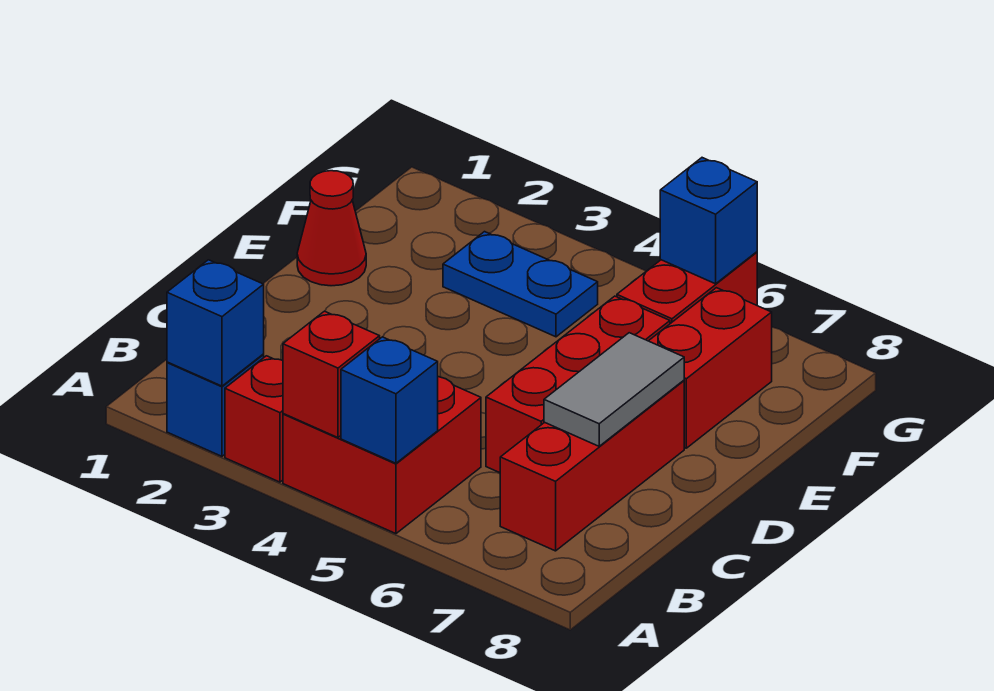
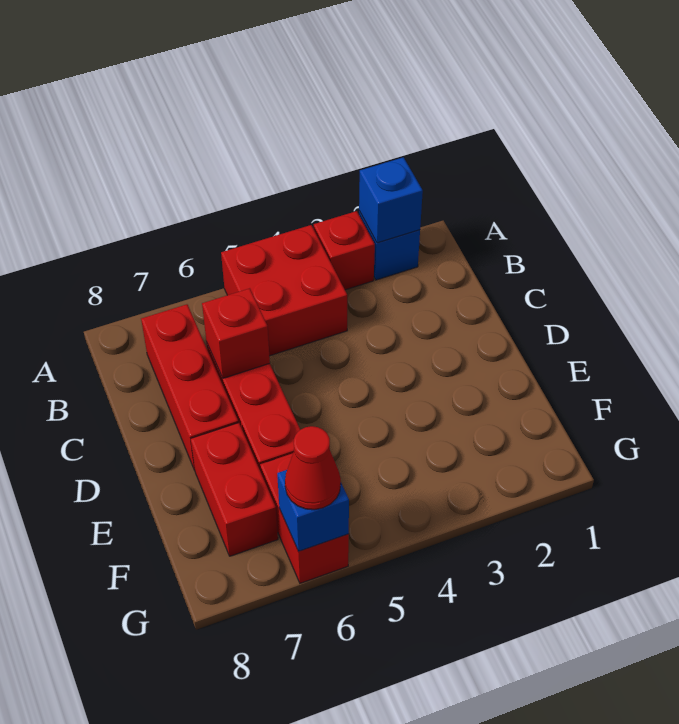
red 1x1 brick [283,311,380,438] -> red 1x1 brick moved to [202,288,270,378]
blue 1x1 brick [341,337,438,463] -> none
grey 1x2 tile [544,333,684,446] -> none
red 1x1 cone [297,171,366,286] -> red 1x1 cone moved to [285,426,341,510]
blue 1x2 plate [443,232,598,337] -> none

